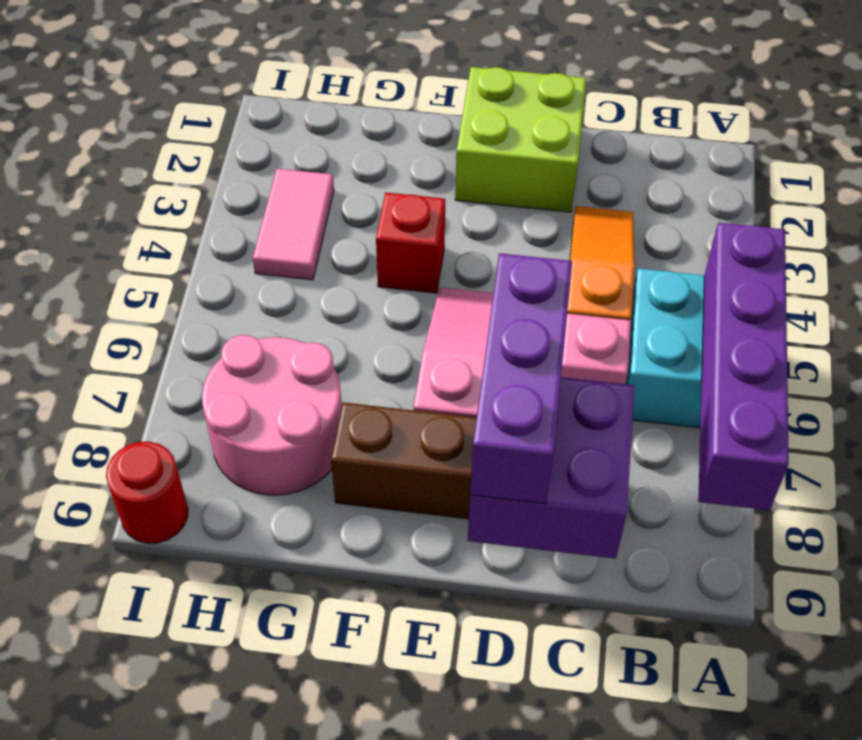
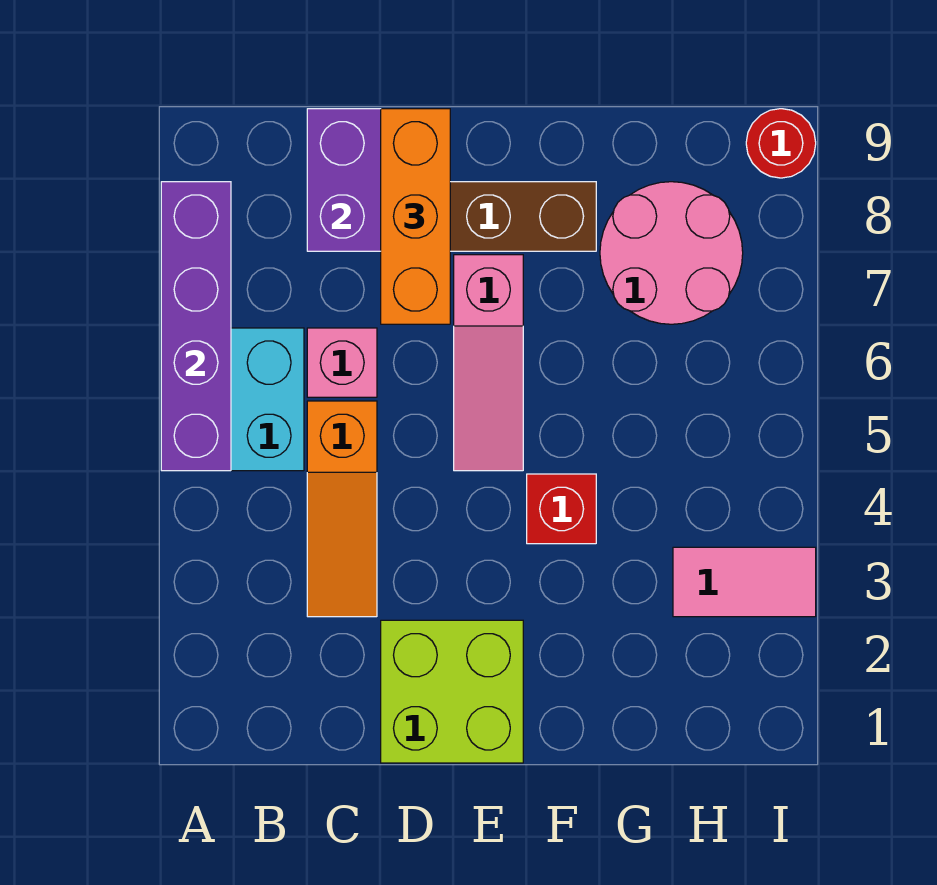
purple 1x3 brick [470,253,572,504] -> orange 1x3 brick [381,109,450,324]
pink 1x2 tile [253,169,334,280] -> pink 1x2 tile turned to [673,547,816,617]

